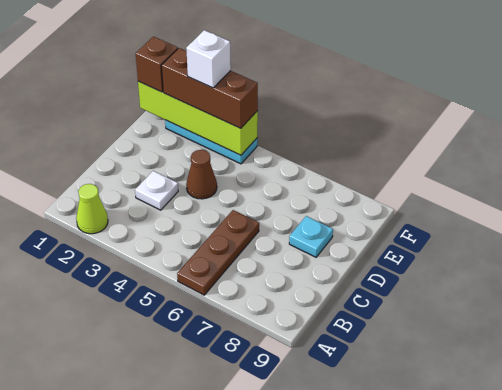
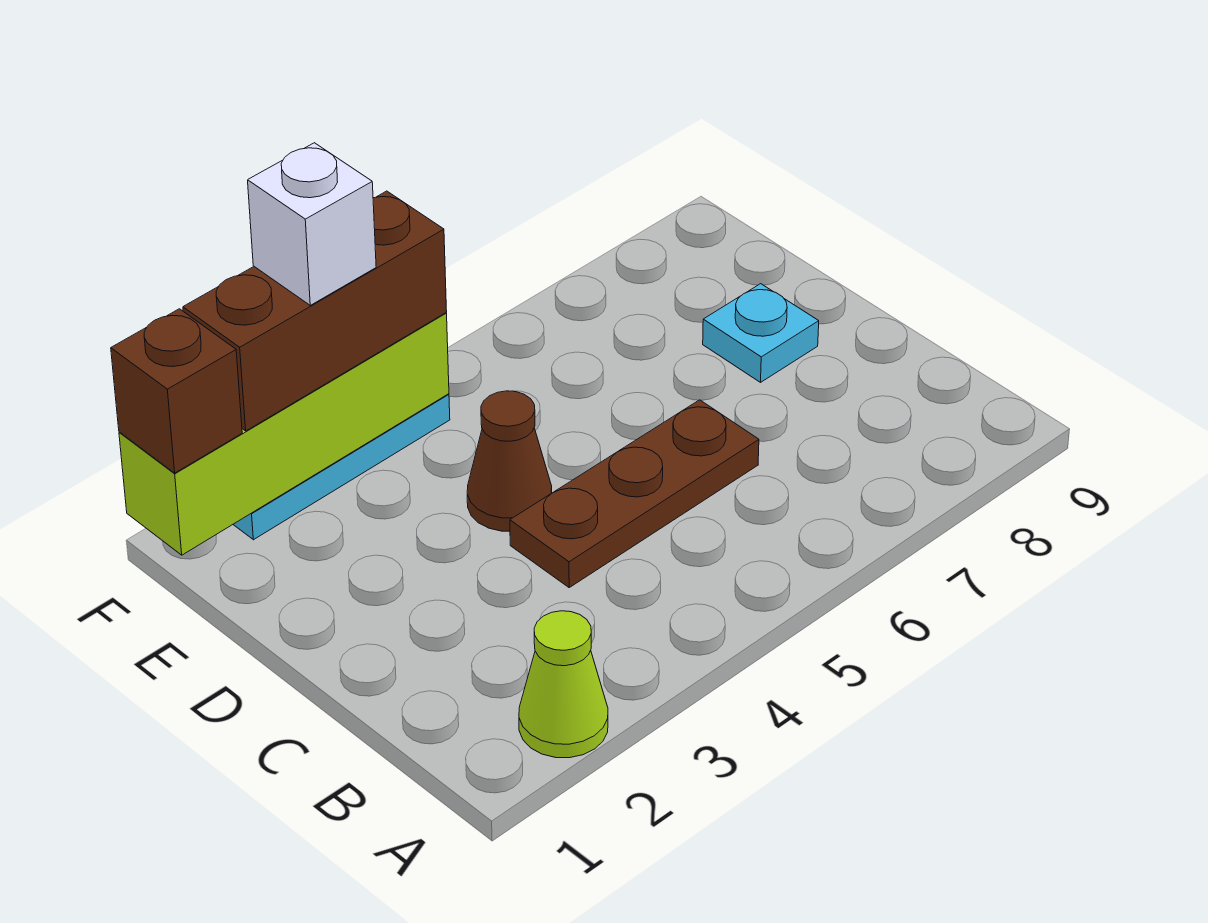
brown 1x3 plate [177,210,259,295] -> brown 1x3 plate turned to [510,400,759,587]
white 1x1 plate [135,171,178,210] -> none

